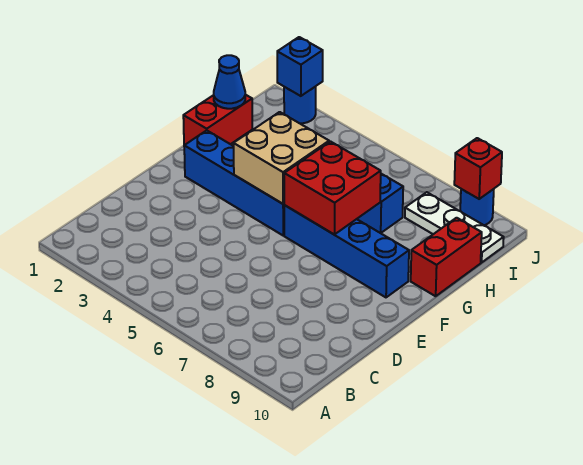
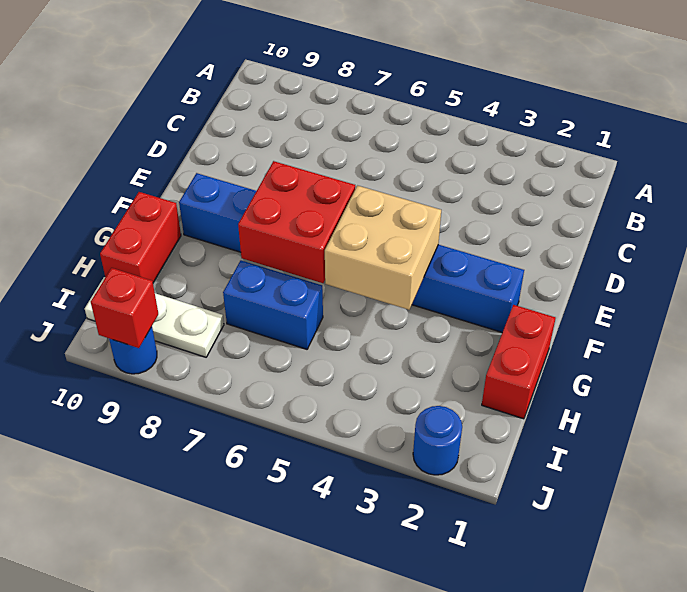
blue 1x1 cone [214,55,245,109] -> none
blue 1x1 brick [277,37,323,96] -> none

